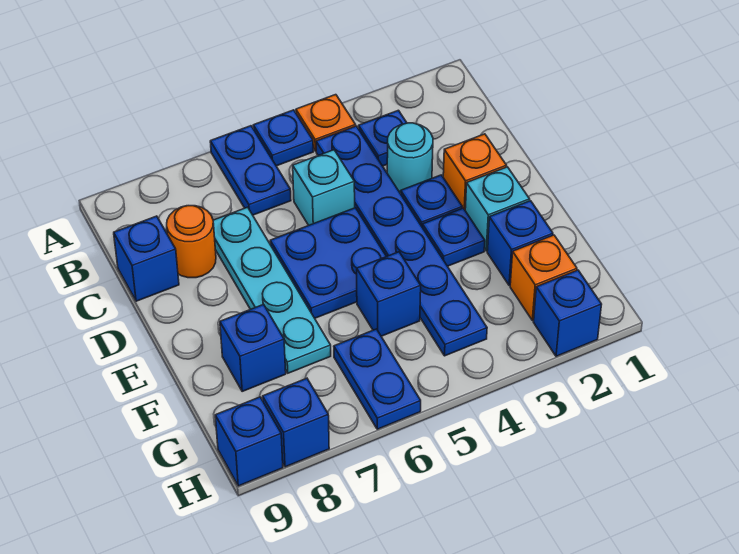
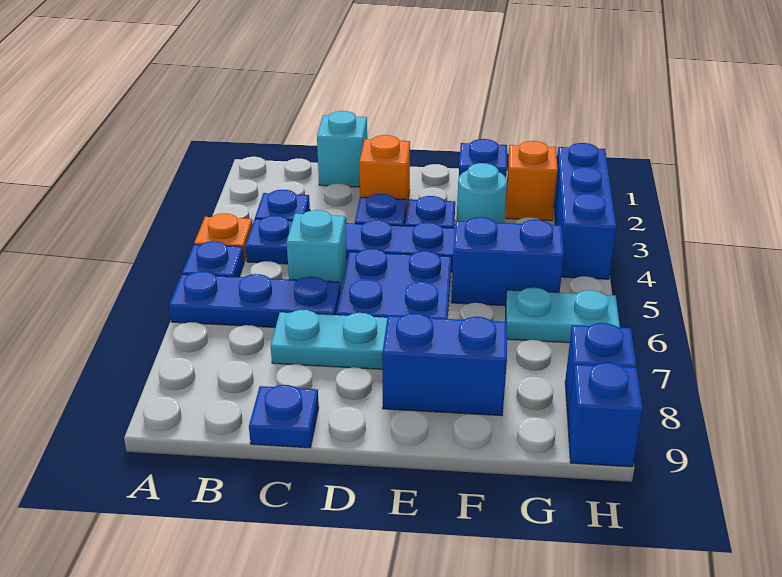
blue 1x2 plate [210,126,291,215] -> blue 1x3 plate [169,272,340,328]
cyan 1x1 round brick [387,123,433,193] -> cyan 1x1 round brick moved to [457,163,507,223]
orange 1x1 round brick [167,206,216,278] -> none
blue 1x1 brick [114,216,179,301] -> blue 1x1 plate [249,385,319,448]
cyan 1x1 brick [465,167,530,251] -> cyan 1x1 brick moved to [317,111,367,187]
blue 1x1 brick [357,252,421,336] -> blue 1x2 brick [451,217,564,306]
blue 1x1 brick [220,304,286,391] -> blue 1x2 brick [382,314,507,416]
blue 1x2 plate [334,329,421,429] -> cyan 1x2 plate [506,288,620,343]
blue 1x1 brick [534,270,602,356] -> blue 1x3 brick [554,143,616,279]

